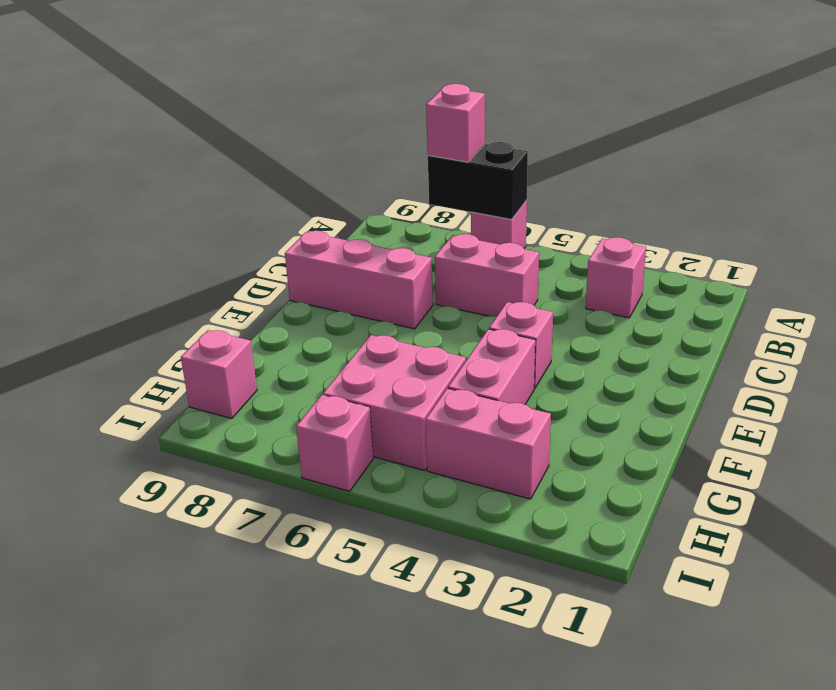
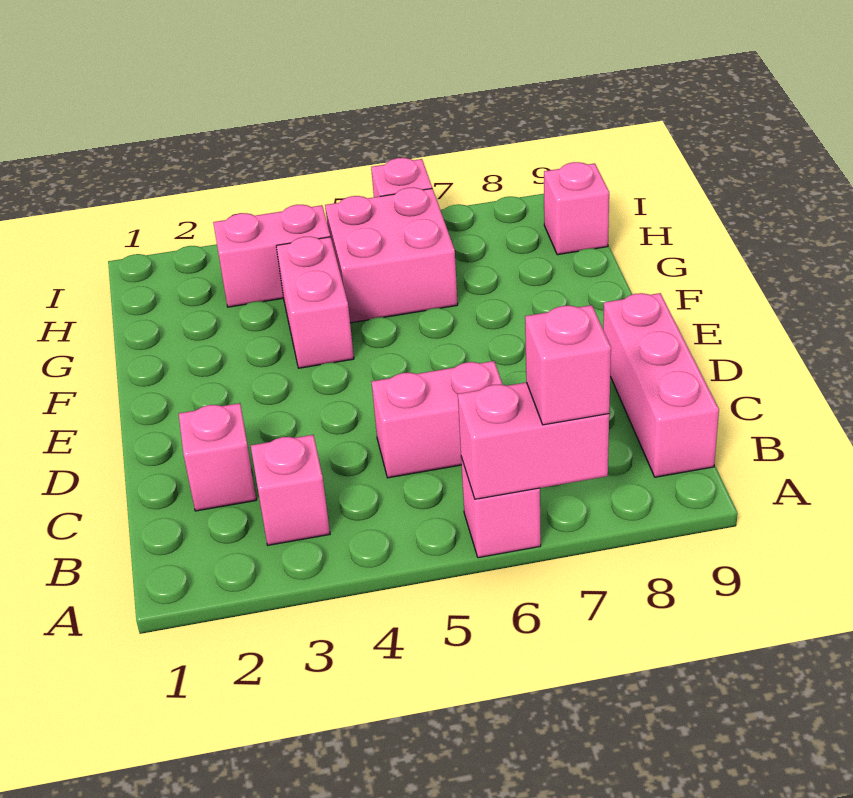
black 1x2 brick [428,142,528,220] -> pink 1x2 brick [458,382,609,499]
pink 1x3 brick [285,231,433,329] -> pink 1x3 brick turned to [603,293,719,477]
pink 1x1 brick [489,302,553,388] -> pink 1x1 brick moved to [179,403,257,511]

